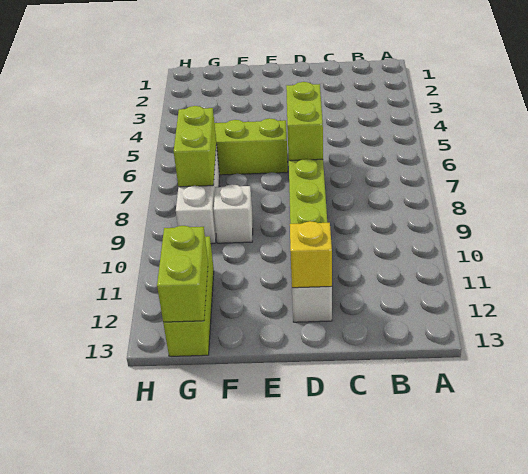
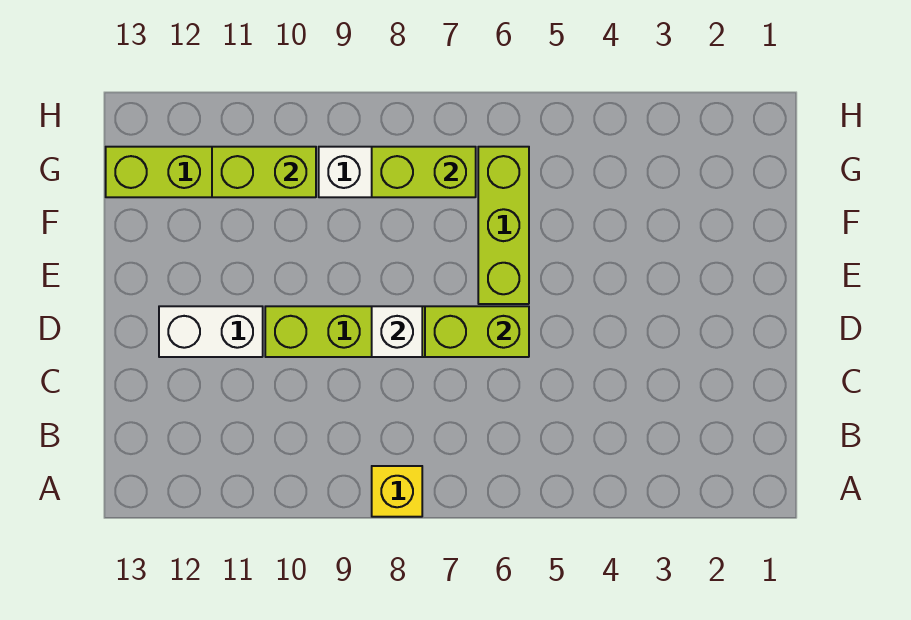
yellow 1x1 brick [290,221,332,288] -> yellow 1x1 brick moved to [372,466,422,517]
white 1x1 brick [214,184,253,243] -> white 1x1 brick moved to [372,306,422,357]
lime 1x2 brick [157,226,208,322] -> lime 1x2 brick moved to [212,147,316,197]

